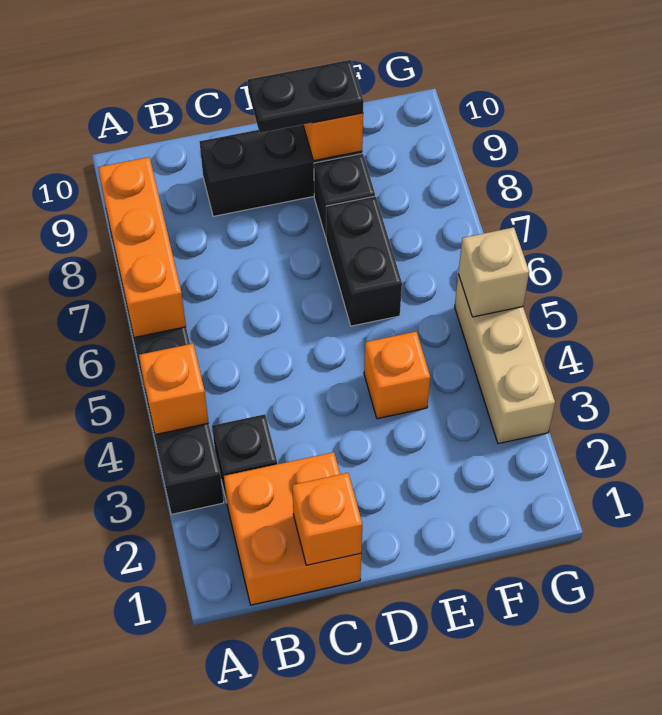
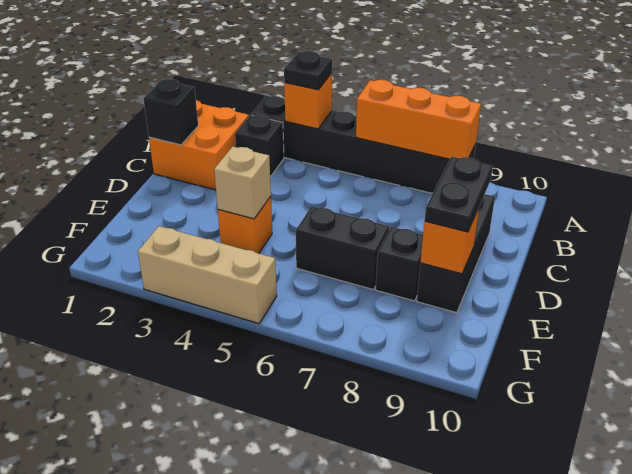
none -> black 1x1 plate [284,51,332,90]
orange 1x1 brick [292,473,362,565] -> black 1x1 brick [143,79,198,145]
tan 1x1 brick [458,227,529,317] -> tan 1x1 brick moved to [214,147,271,219]

